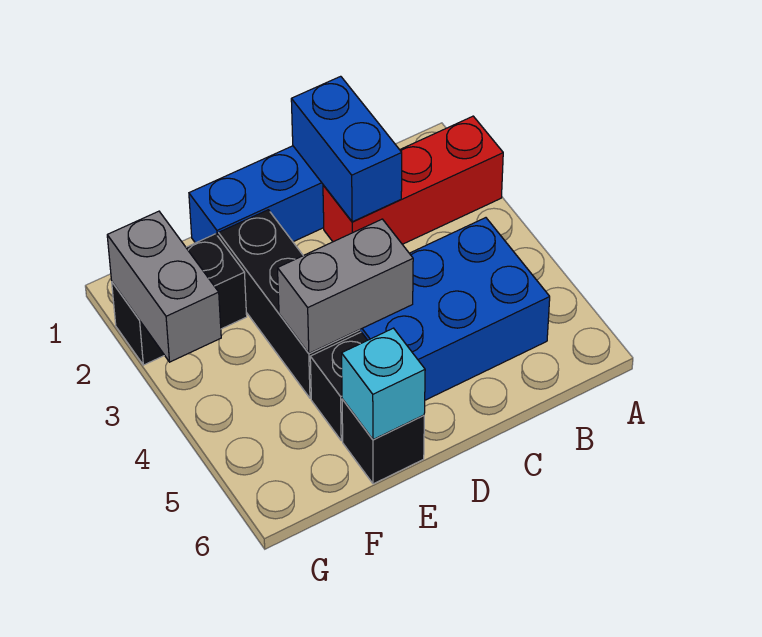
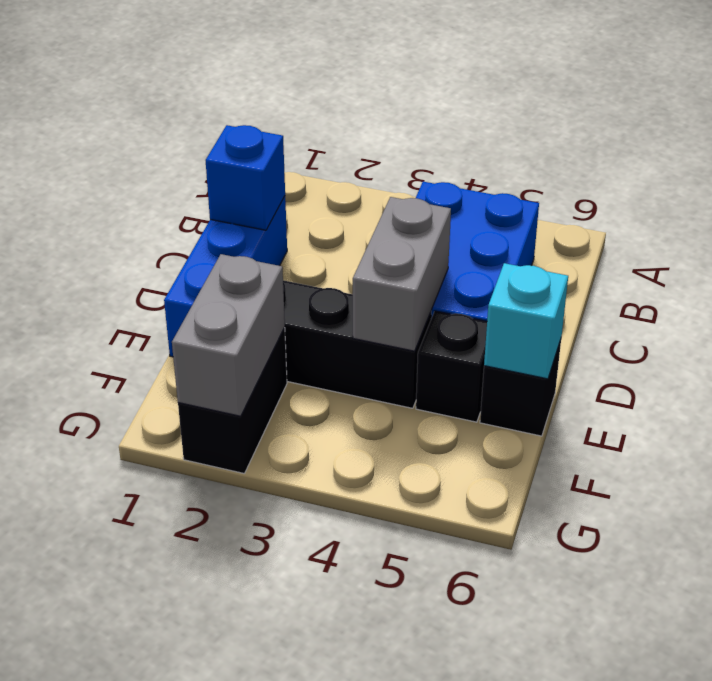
red 1x3 brick [323,116,503,244] -> none
blue 1x2 brick [291,76,402,222] -> blue 1x1 brick [206,125,285,230]
grey 1x2 brick [107,211,221,362] -> grey 1x2 brick turned to [172,254,285,416]

